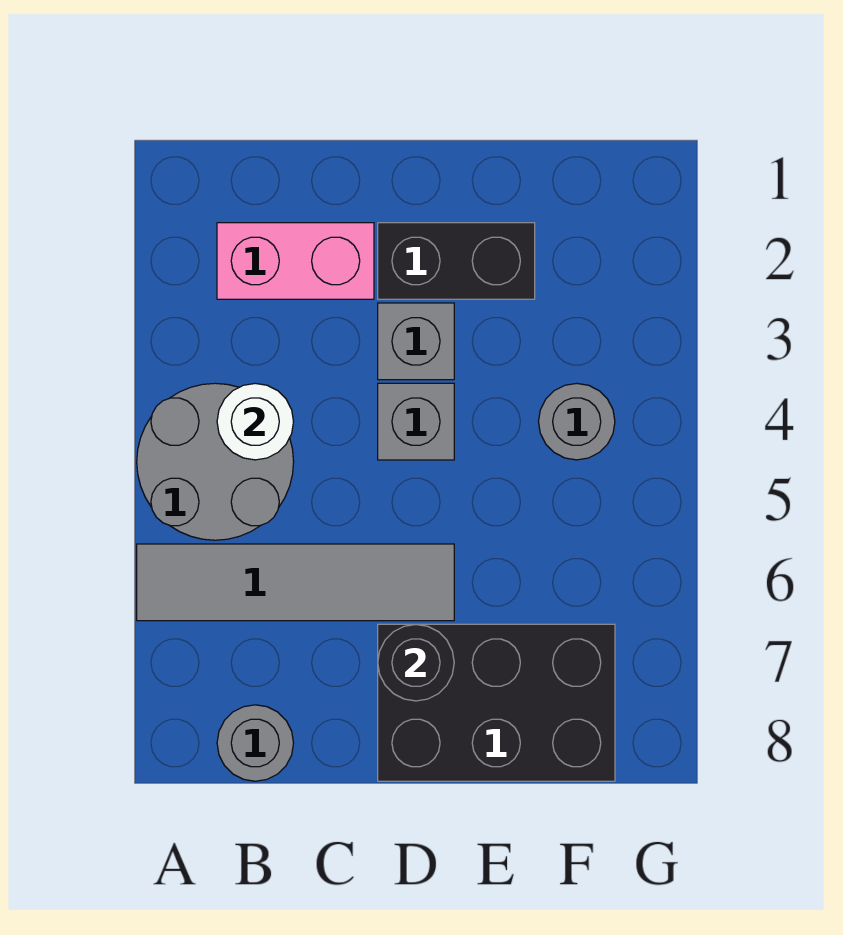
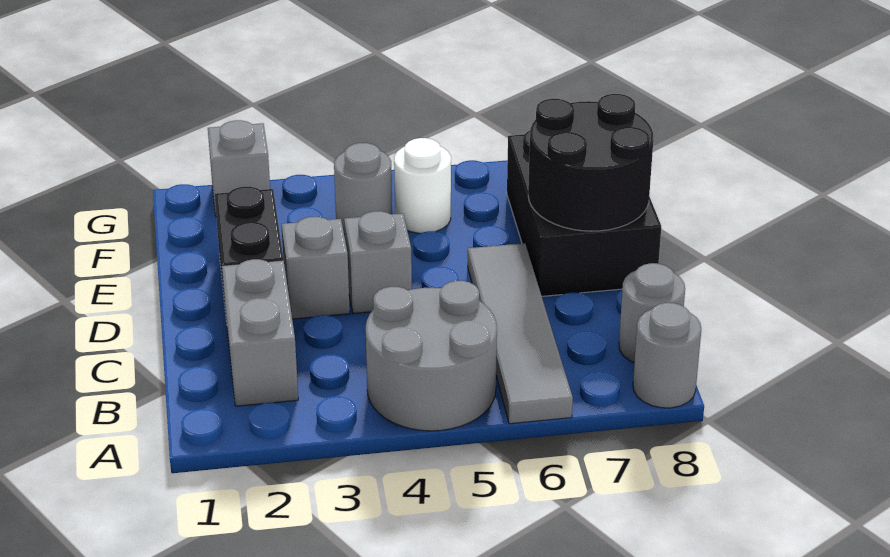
none -> grey 1x1 round brick [633,303,701,408]
pink 1x2 brick [217,223,374,299] -> grey 1x2 brick [222,259,298,406]
white 1x1 round brick [217,383,294,460] -> white 1x1 round brick moved to [394,138,451,233]
black 1x1 round brick [378,625,454,701] -> black 2x2 round brick [528,94,653,231]
none -> grey 1x1 brick [208,120,270,216]

